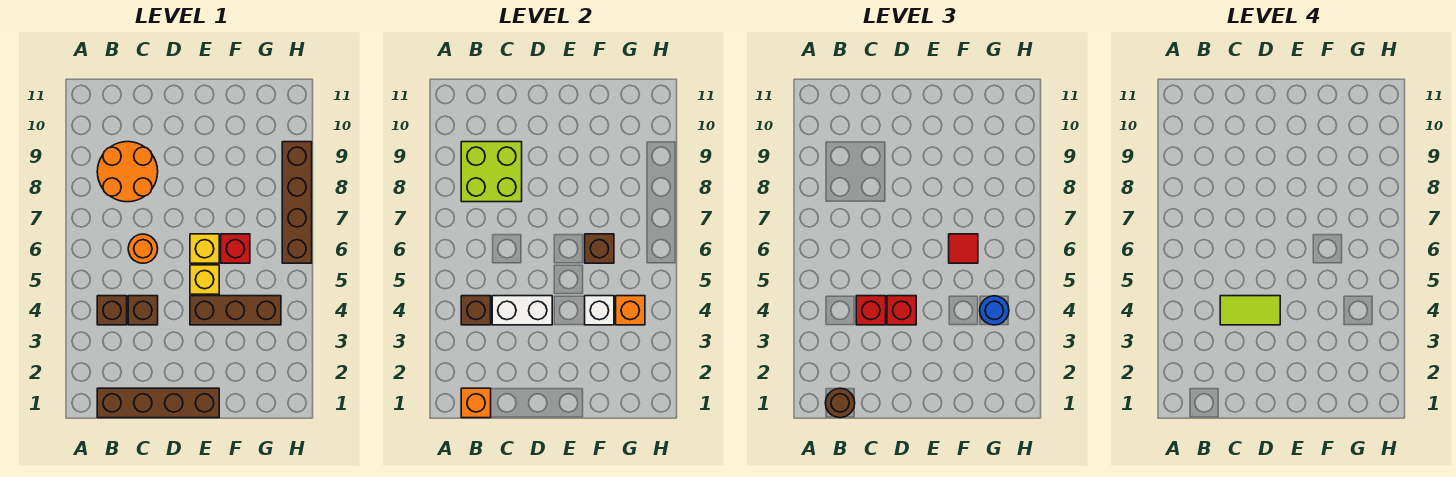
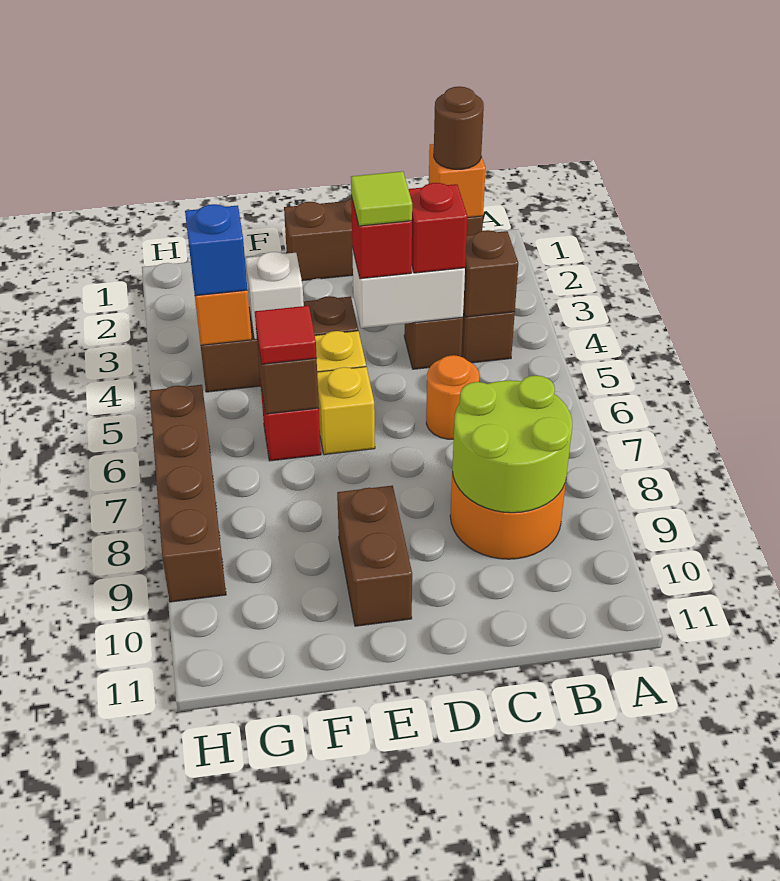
lime 2x2 brick [461,142,522,202] -> lime 2x2 round brick [452,376,572,513]
lime 1x2 tile [1220,296,1280,325] -> lime 1x1 tile [351,171,412,226]
none -> brown 1x2 brick [337,486,412,626]
blue 1x1 round brick [980,296,1009,325] -> blue 1x1 brick [185,204,247,296]

